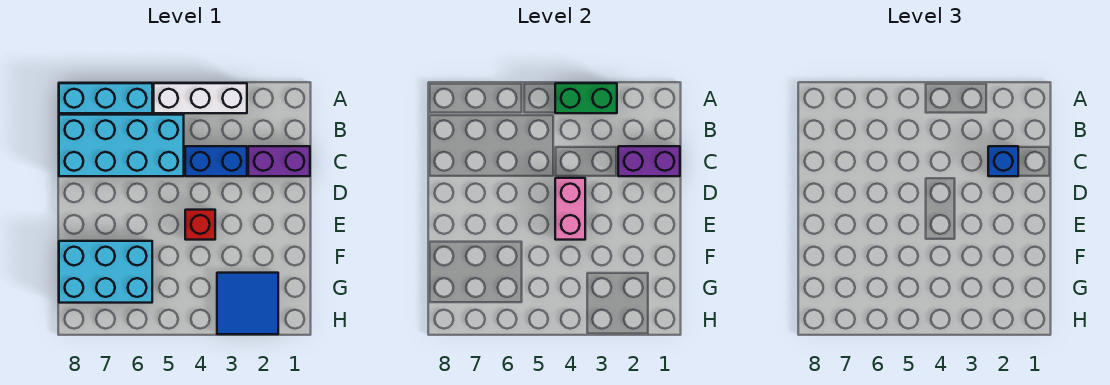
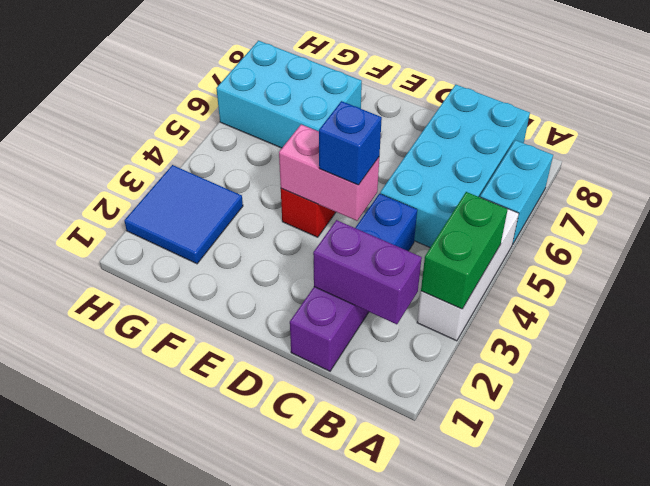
cyan 1x3 brick [59,83,152,113] -> cyan 1x2 brick [480,140,553,244]
purple 1x2 brick [618,146,680,176] -> purple 1x2 brick turned to [313,220,422,324]
blue 1x1 brick [988,146,1018,176] -> blue 1x1 brick moved to [319,101,382,185]
cyan 2x3 brick [59,241,152,303] -> cyan 2x3 brick turned to [216,41,362,148]

